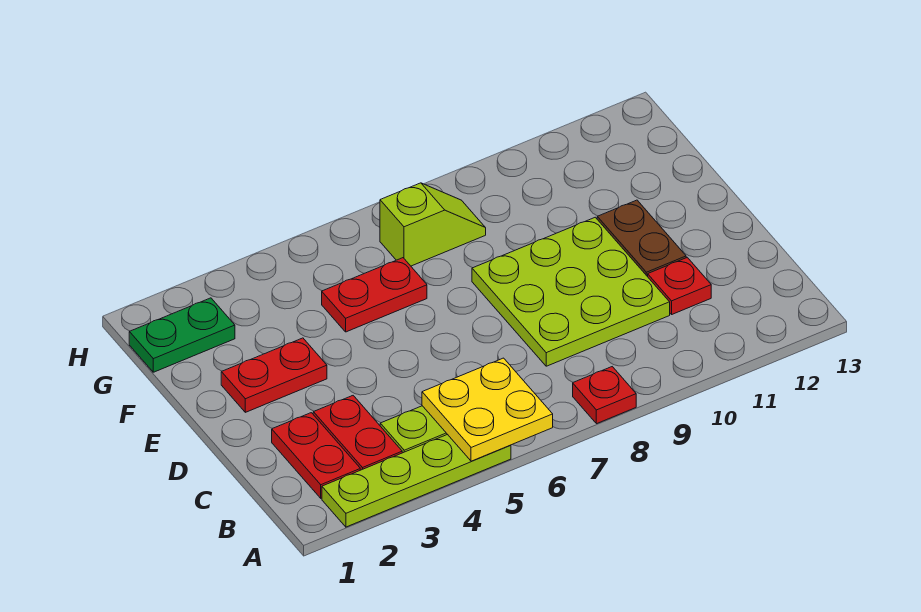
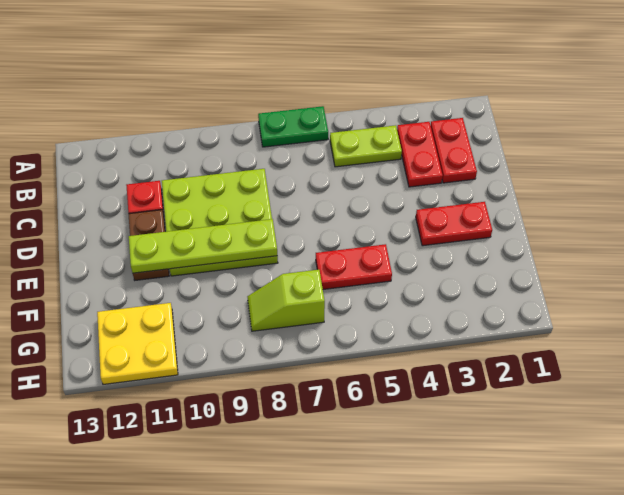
lime 1x4 plate [322,434,511,527] -> lime 1x4 plate moved to [129,219,277,273]
yellow 2x2 plate [422,358,553,461] -> yellow 2x2 plate moved to [97,303,178,384]
red 1x1 plate [573,367,636,424] -> none
green 1x2 plate [129,298,235,372] -> green 1x2 plate moved to [258,106,328,147]

